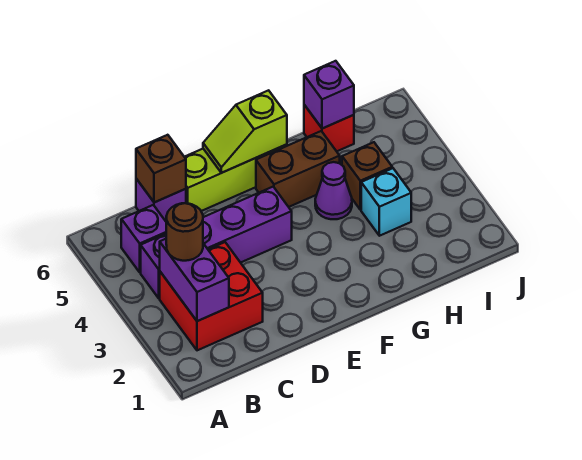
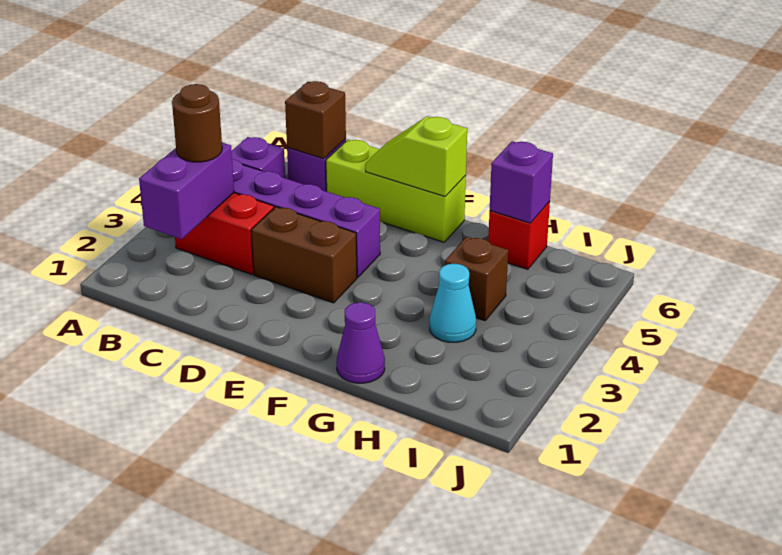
red 2x2 brick [160,242,263,350] -> red 1x2 brick [175,193,274,274]
brown 1x2 brick [256,131,340,207] -> brown 1x2 brick moved to [251,207,357,303]
purple 1x1 cone [315,162,352,219] -> purple 1x1 cone moved to [337,302,385,383]
cyan 1x1 brick [361,168,411,236] -> cyan 1x1 cone [430,264,476,342]

